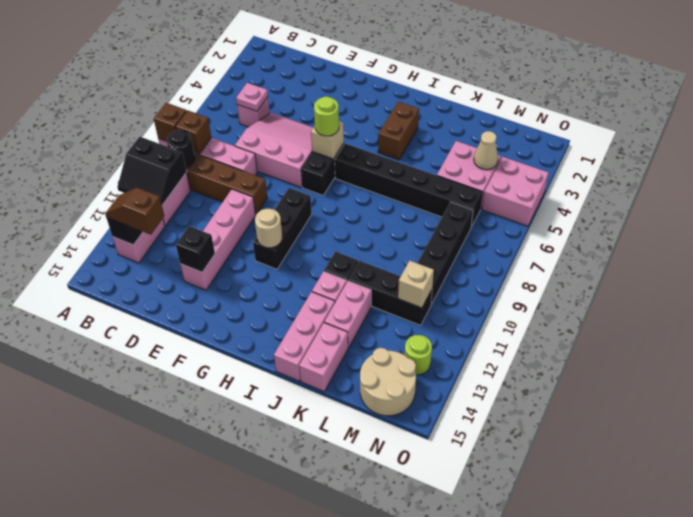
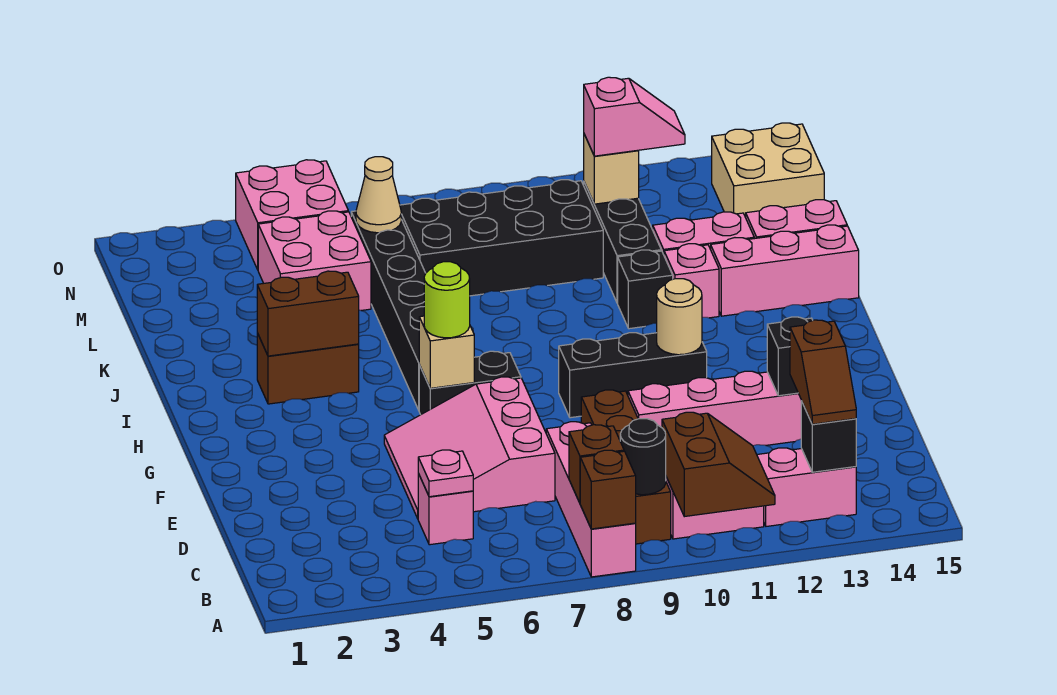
black 2x2 slope [117,137,186,205] -> brown 2x2 slope [662,412,775,517]
none -> brown 1x2 brick [257,271,359,356]
tan 1x1 cone [474,131,498,170] -> tan 1x1 cone moved to [356,157,401,233]
black 1x4 brick [418,202,473,305] -> black 2x4 brick [400,180,603,296]
none -> pink 1x2 slope [584,77,685,156]
tan 2x2 round brick [360,348,416,416] -> tan 2x2 brick [712,123,824,217]
lime 1x1 round brick [405,335,432,375] -> none

